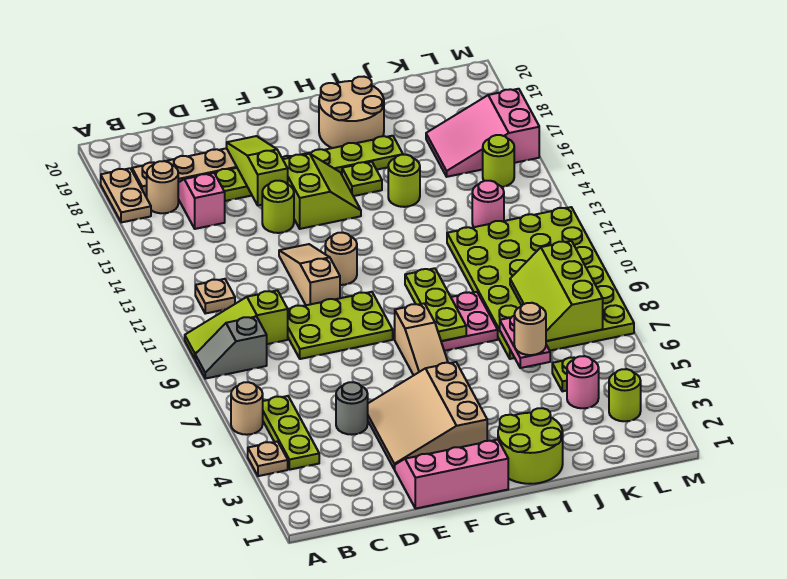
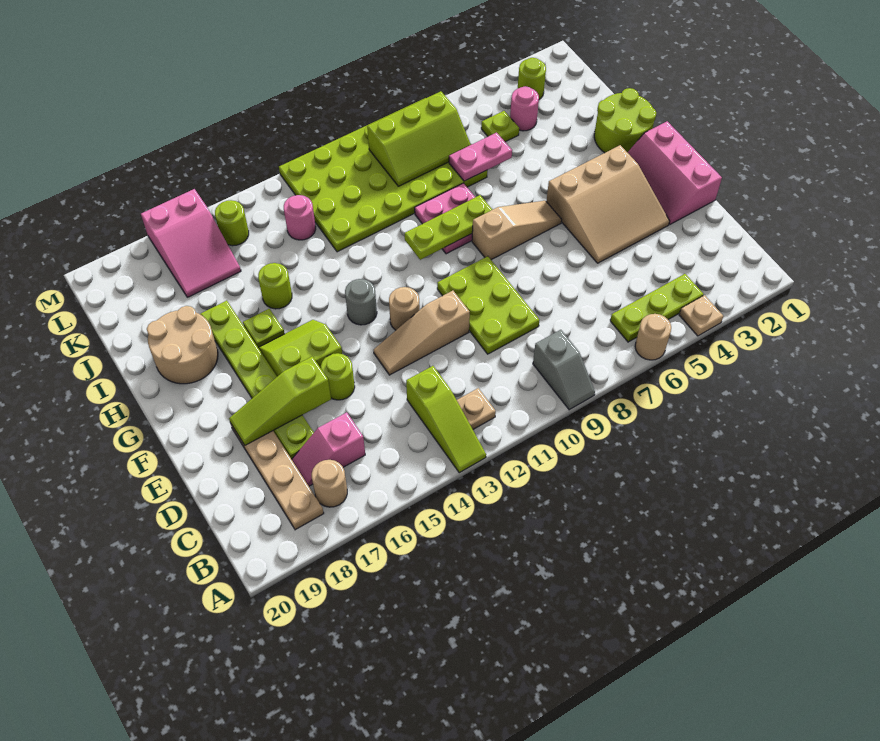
lime 1x3 slope [185,291,288,358] -> lime 1x3 slope moved to [406,366,486,473]
tan 1x2 plate [101,168,151,222] -> none
grey 1x1 round brick [336,382,368,435] -> grey 1x1 round brick moved to [345,279,377,325]
tan 1x1 round brick [514,303,546,355] -> none

